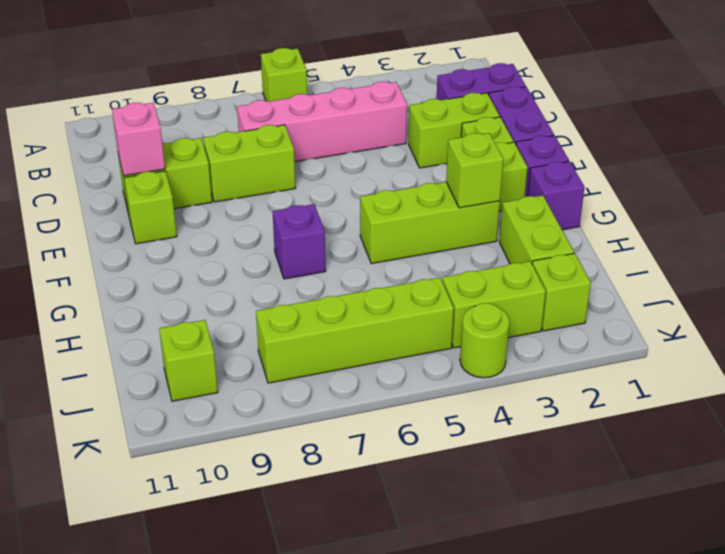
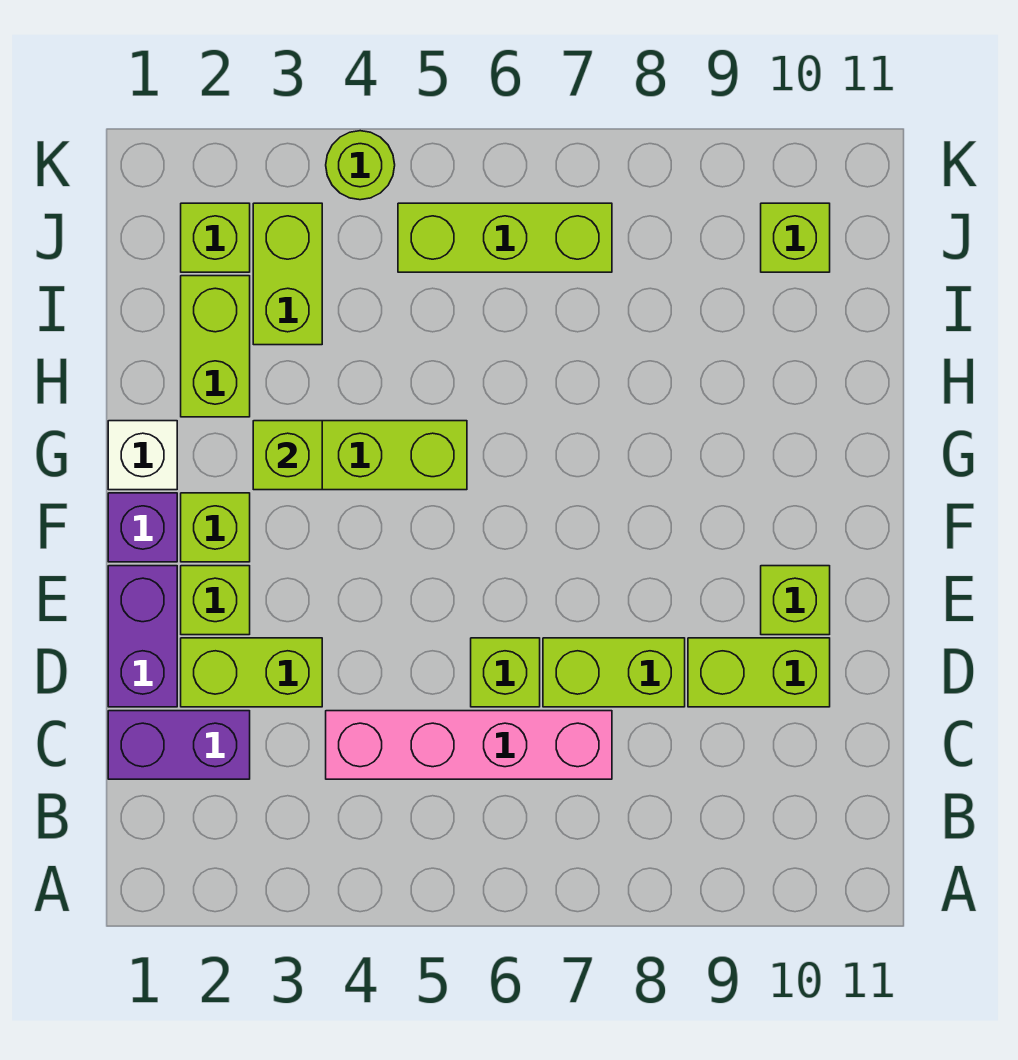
lime 1x1 brick [261,48,307,102] -> lime 1x1 brick moved to [471,638,540,707]
pink 1x1 brick [112,103,165,176] -> none
purple 1x1 brick [528,161,585,230] -> white 1x1 brick [108,421,177,490]
purple 1x1 brick [273,204,326,279] -> none
lime 1x2 brick [442,261,546,348] -> lime 1x2 brick turned to [253,203,322,345]
lime 1x4 brick [256,278,454,383] -> lime 1x3 brick [398,203,612,272]

